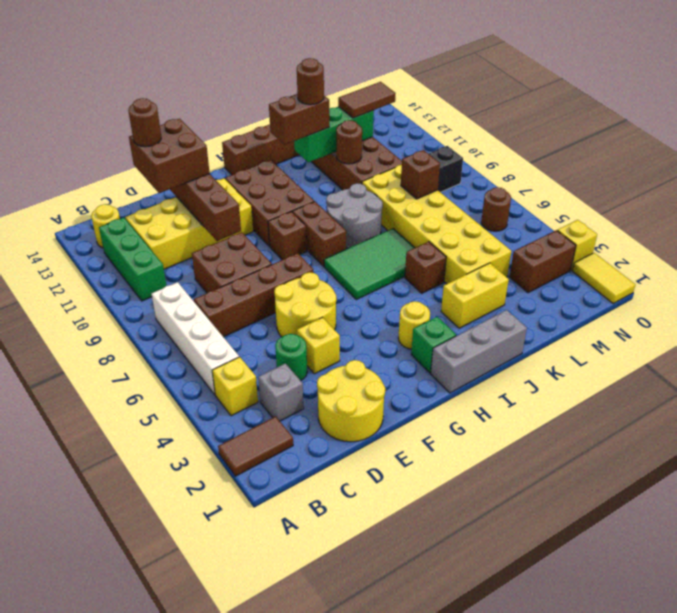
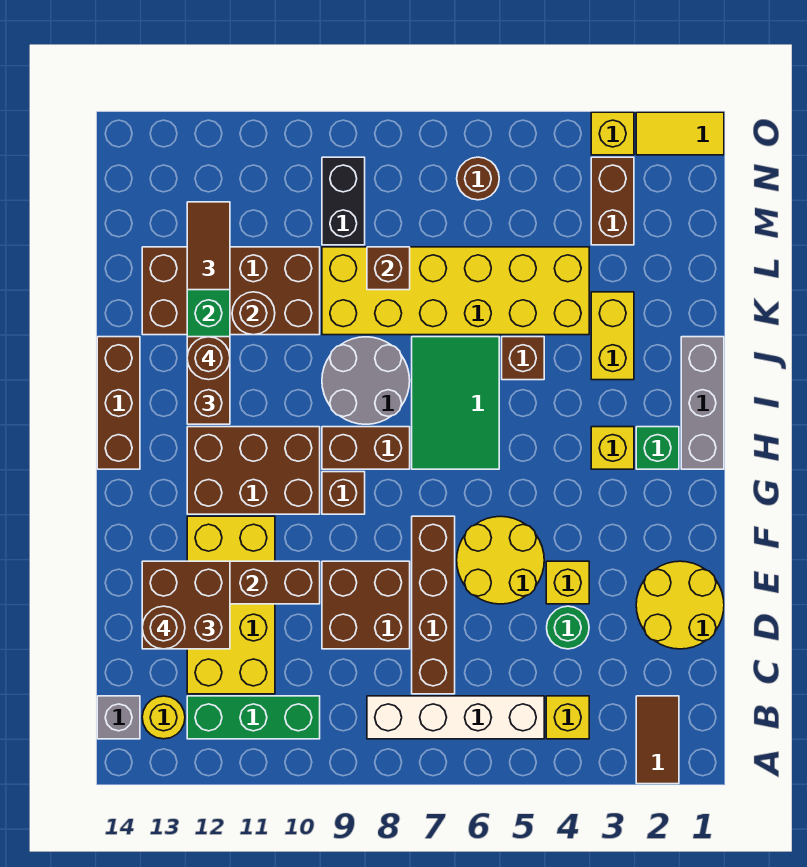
grey 1x1 brick [258,363,304,421] -> grey 1x1 brick moved to [97,696,140,739]
yellow 1x1 round brick [398,301,430,349] -> yellow 1x1 brick [591,427,634,469]

